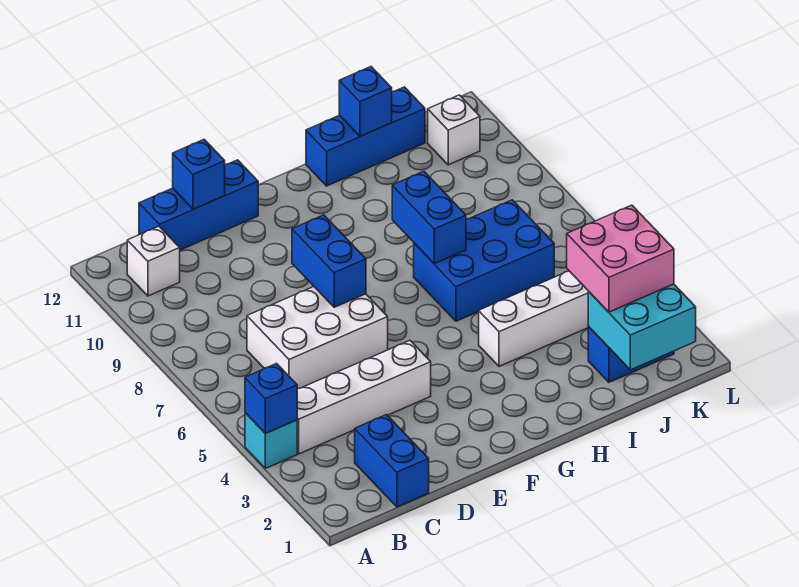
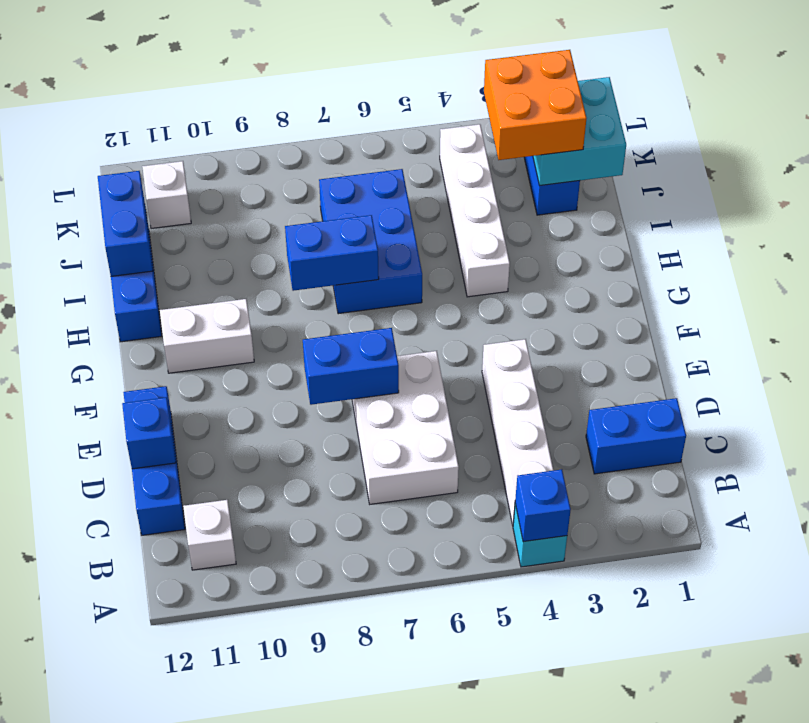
none -> white 1x2 brick [160,299,254,373]
blue 1x1 brick [339,67,392,136] -> blue 1x2 brick [98,171,153,276]
pink 2x2 brick [567,205,674,312] -> orange 2x2 brick [484,50,587,160]

